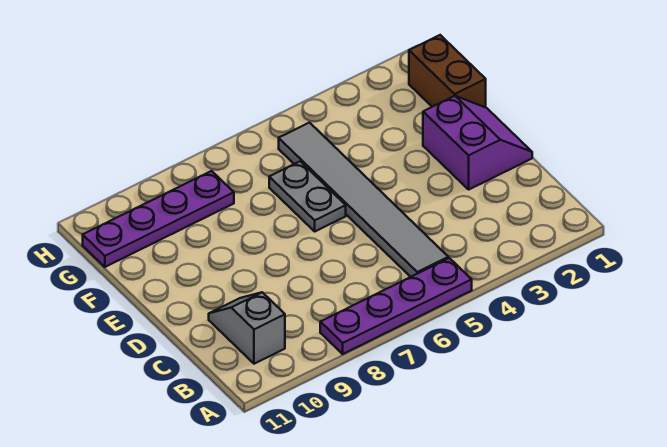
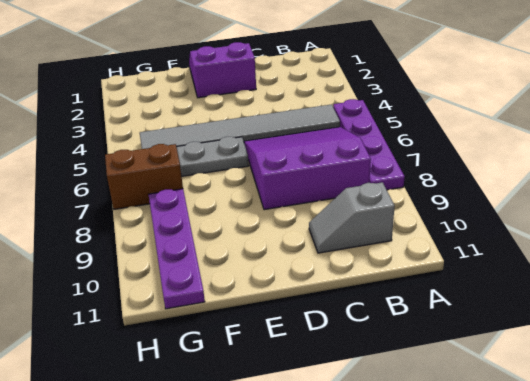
none -> purple 3x3 slope [244,127,371,210]
brown 1x2 brick [409,35,486,107] -> brown 1x2 brick moved to [105,144,183,209]

